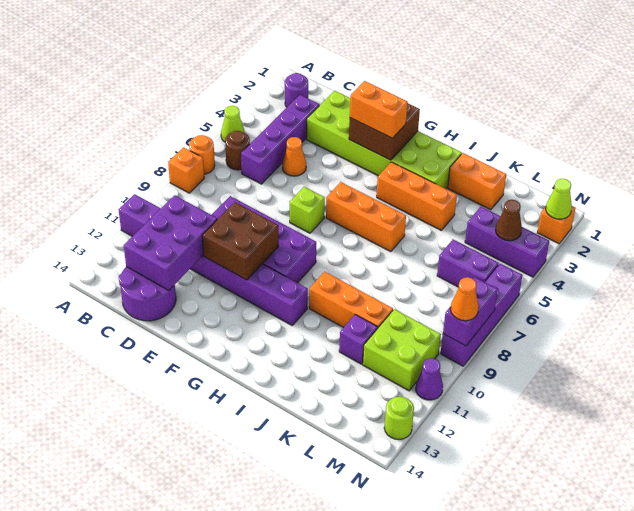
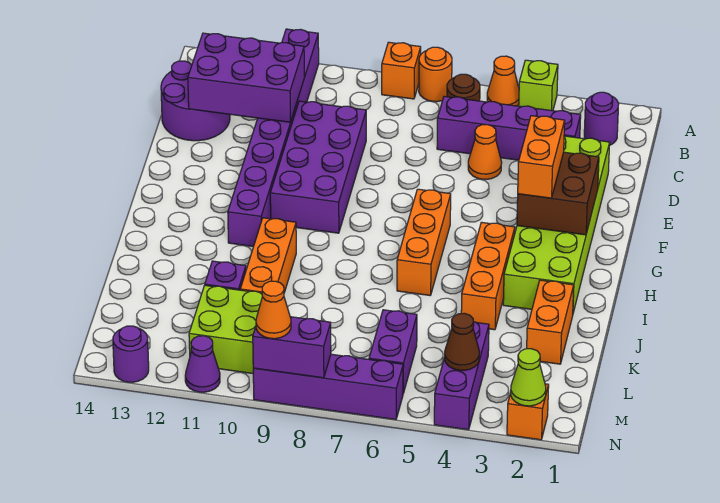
lime 1x1 cone [221,106,245,142] -> orange 1x1 cone [487,56,519,106]
brown 2x2 brick [202,202,278,280] -> none
lime 1x1 brick [290,187,325,233] -> lime 1x1 brick moved to [519,60,558,111]
lime 1x1 round brick [384,397,414,439] -> purple 1x1 round brick [113,326,149,382]

